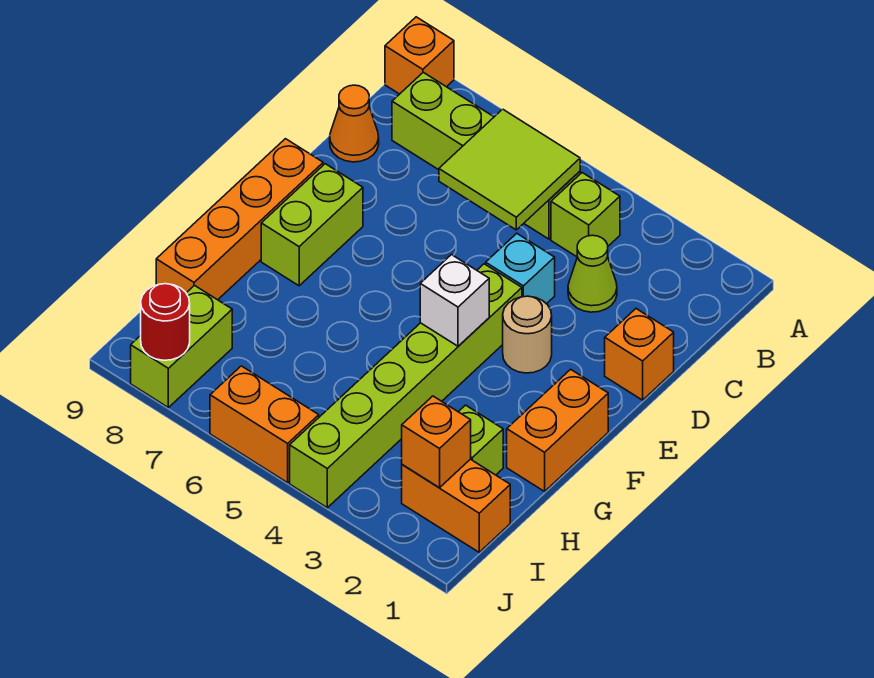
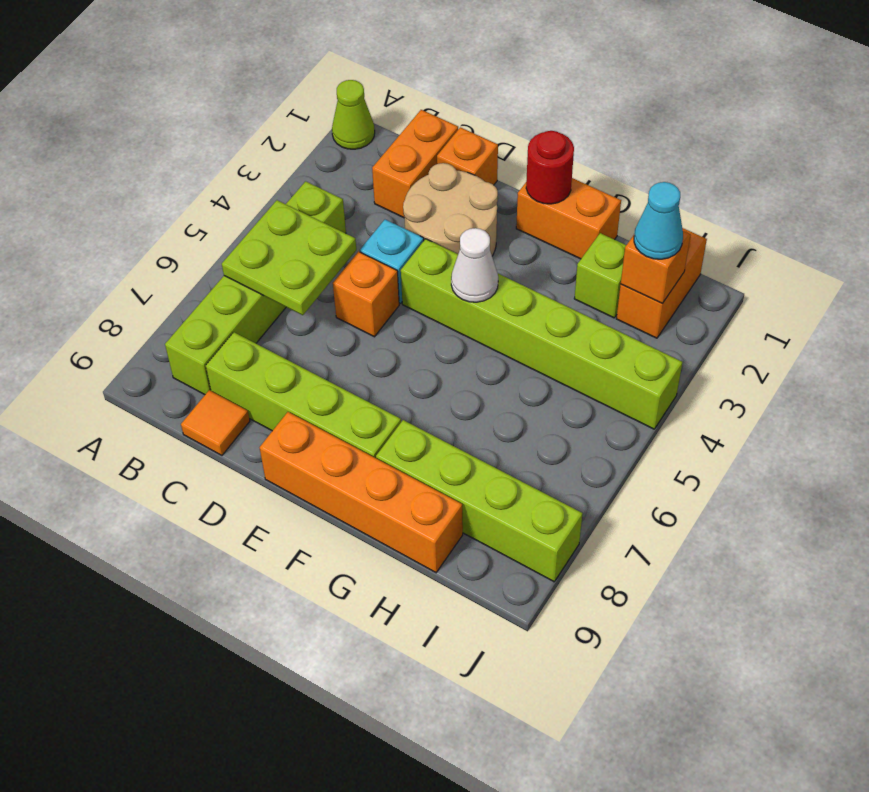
orange 1x1 brick [385,17,454,94] -> orange 1x1 brick moved to [333,252,399,337]
lime 2x2 tile [439,109,580,230] -> lime 2x2 plate [222,200,356,315]
lime 1x1 cone [568,235,617,312] -> lime 1x1 cone moved to [332,80,375,149]
orange 1x1 cone [330,85,379,162] -> orange 1x1 tile [181,390,250,455]
tan 1x1 round brick [503,296,552,373] -> tan 2x2 round brick [403,163,498,256]
lime 1x2 brick [261,164,363,286] -> lime 1x4 brick [206,332,401,458]
white 1x1 brick [420,255,489,346] -> white 1x1 cone [451,228,498,302]
none -> cyan 1x1 cone [634,182,683,259]
lime 1x2 brick [131,286,232,408] -> lime 1x4 brick [376,420,583,582]
orange 1x2 brick [210,366,319,483] -> orange 1x2 brick moved to [372,110,458,218]
red 1x1 round brick [141,284,190,360] -> red 1x1 round brick moved to [526,131,574,204]

